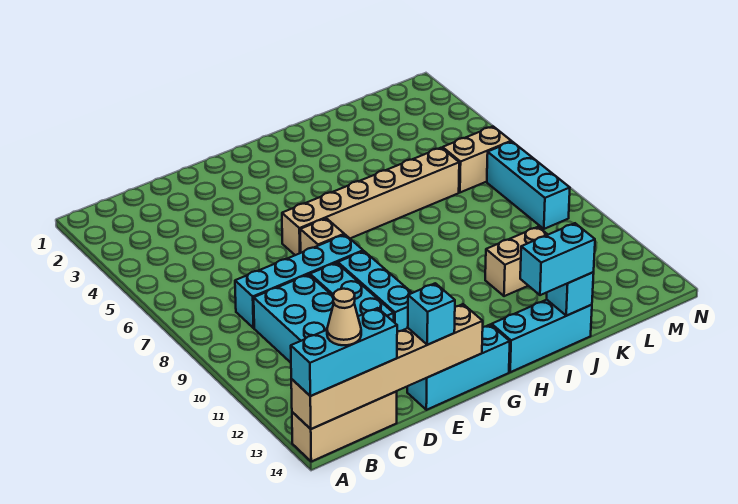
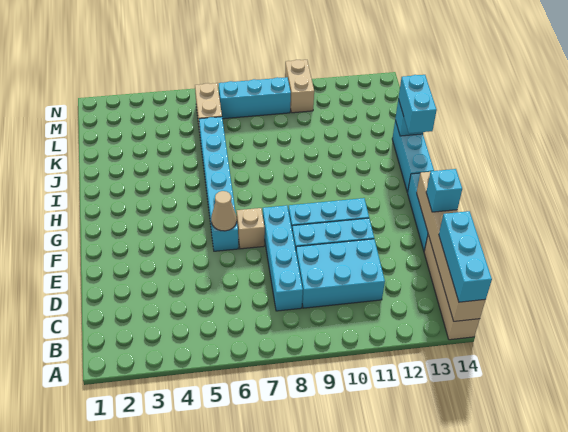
tan 1x3 brick [292,391,397,461] -> tan 1x4 brick [424,235,480,340]
tan 1x1 cone [327,289,361,345] -> tan 1x1 cone moved to [211,191,237,231]
tan 1x6 brick [282,148,459,255] -> cyan 1x6 brick [199,117,239,251]
tan 1x2 brick [485,227,548,296] -> tan 1x2 brick moved to [285,60,314,113]

